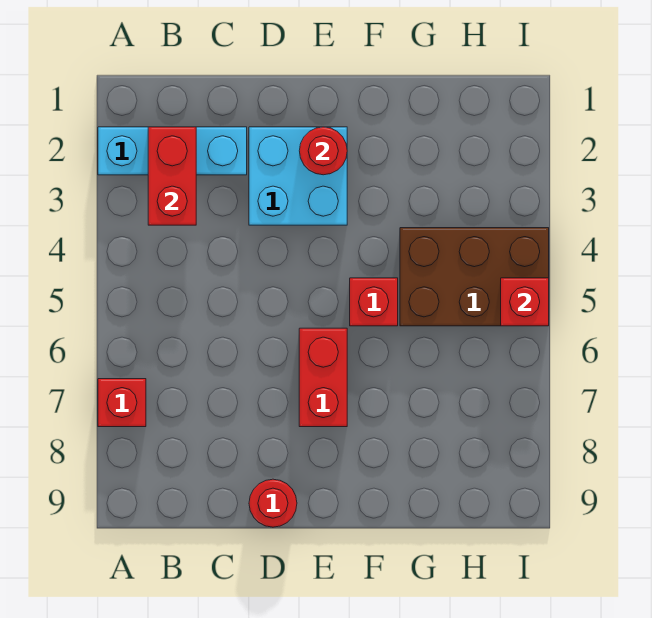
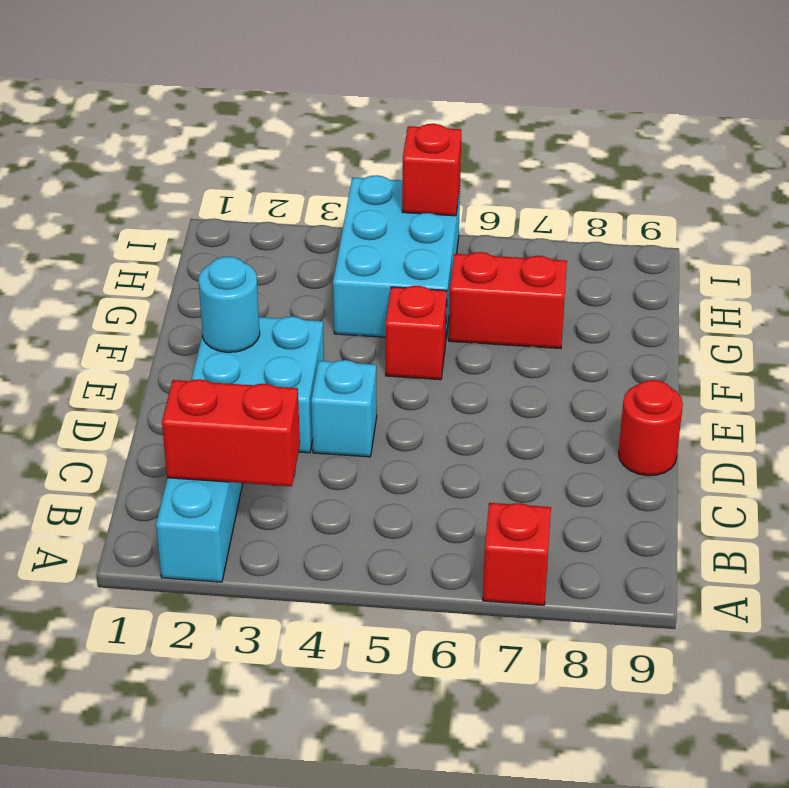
none -> cyan 1x1 brick [311,360,377,457]
red 1x1 round brick [299,127,347,175] -> cyan 1x1 round brick [199,257,260,352]
red 1x2 brick [299,328,347,427] -> red 1x2 brick moved to [449,252,567,349]
brown 2x3 brick [400,228,549,326] -> cyan 2x3 brick [333,175,460,337]

